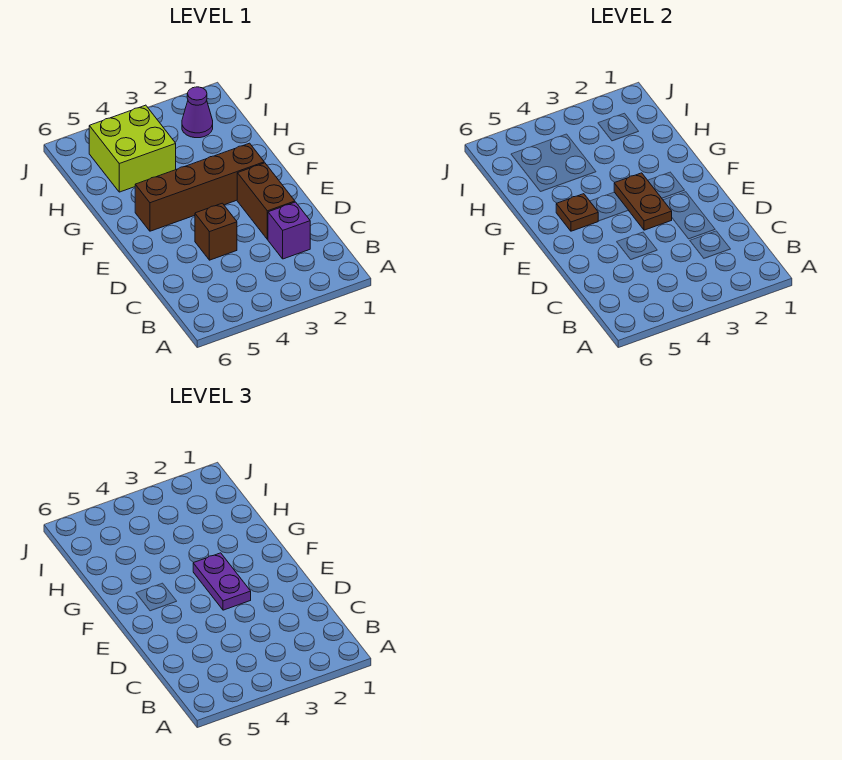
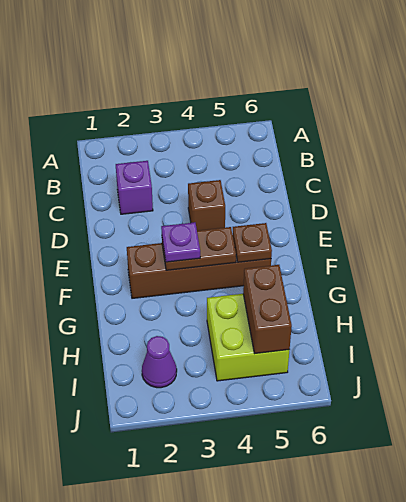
brown 1x2 brick [237,163,295,239] -> brown 1x2 brick moved to [243,265,292,354]
brown 1x2 plate [614,173,672,230] -> brown 1x2 plate turned to [162,227,236,270]
purple 1x2 plate [193,553,251,610] -> purple 1x1 plate [161,222,200,262]

